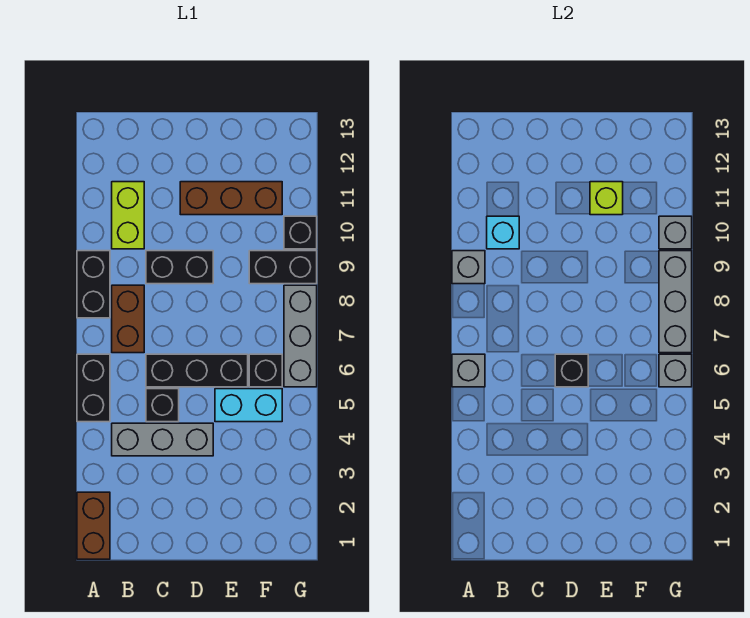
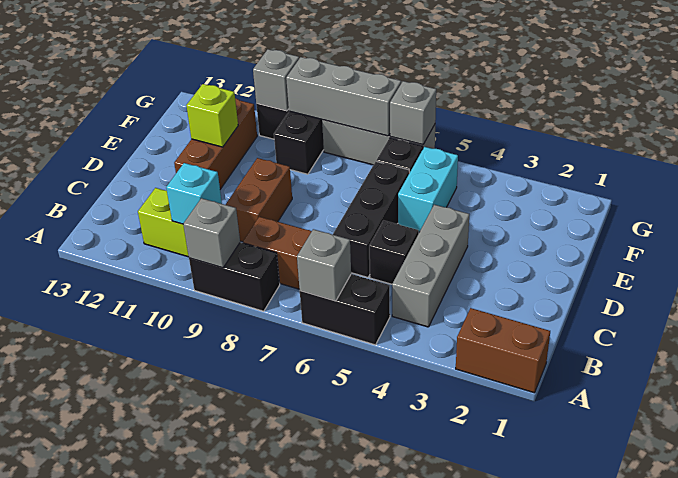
black 1x2 brick [146,251,213,284] -> brown 1x2 brick [226,158,292,242]
black 1x1 brick [555,354,588,387] -> none

